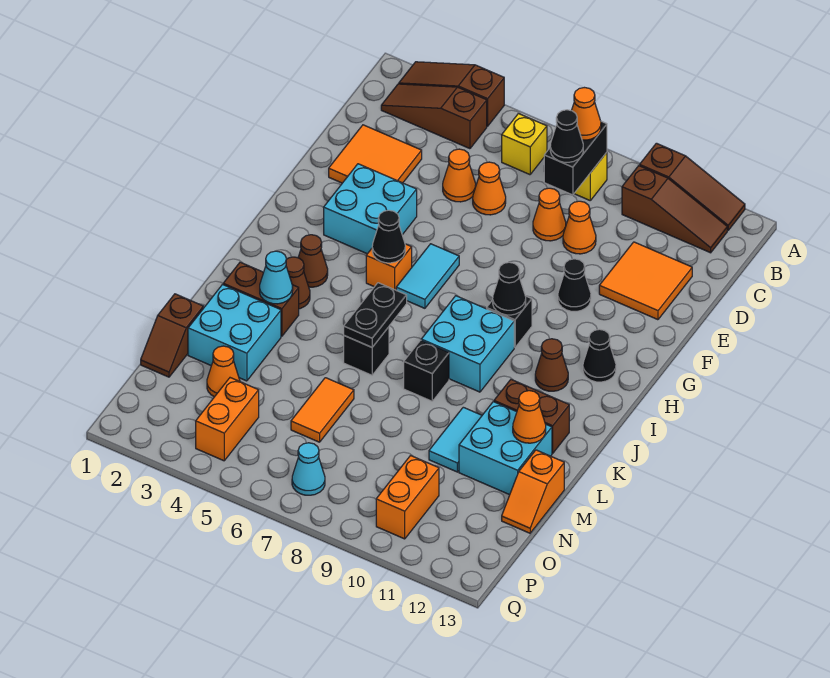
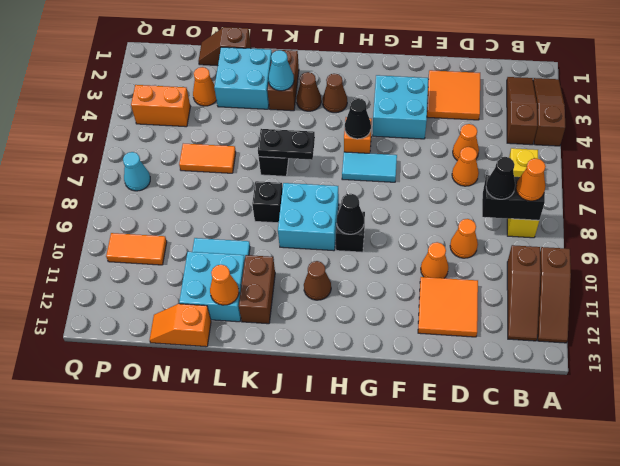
orange 1x1 cone [533,188,566,241] -> orange 1x1 cone moved to [421,242,448,278]
black 1x1 cone [558,259,591,311] -> none
black 1x1 cone [583,329,616,382] -> none
orange 1x2 brick [376,456,439,539] -> orange 1x2 tile [106,233,167,265]

